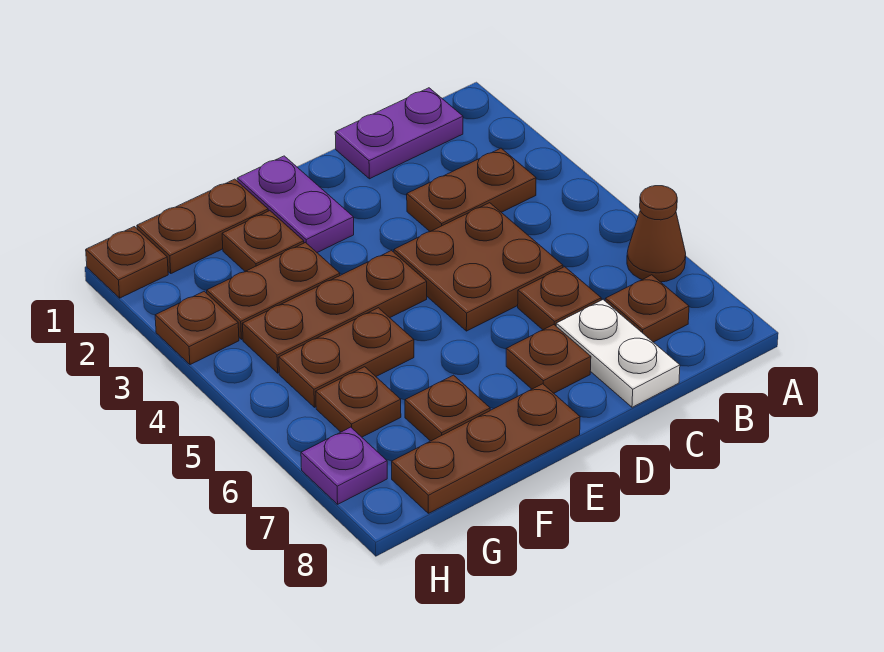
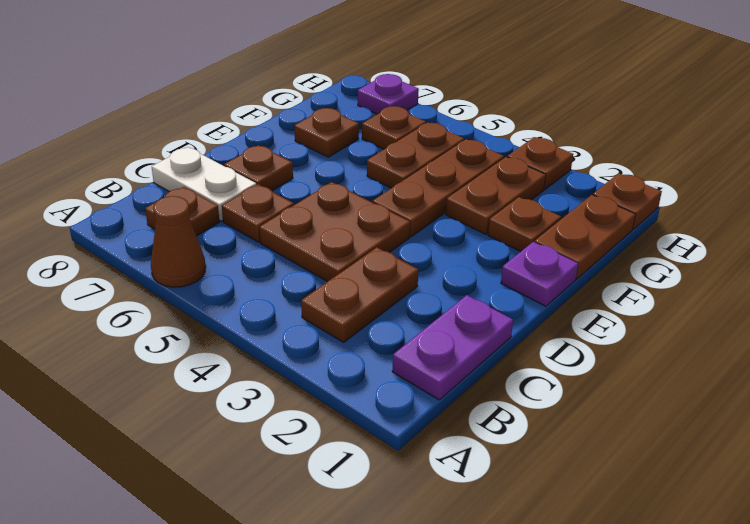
purple 1x2 plate [237,156,354,252] -> purple 1x1 plate [501,242,578,306]
brown 1x3 plate [392,384,580,513] -> none

